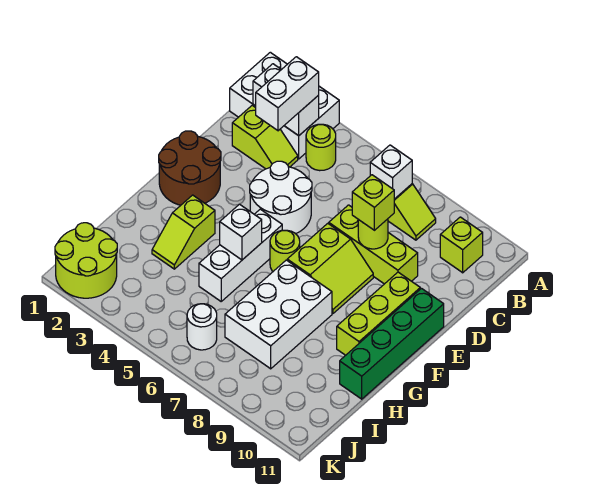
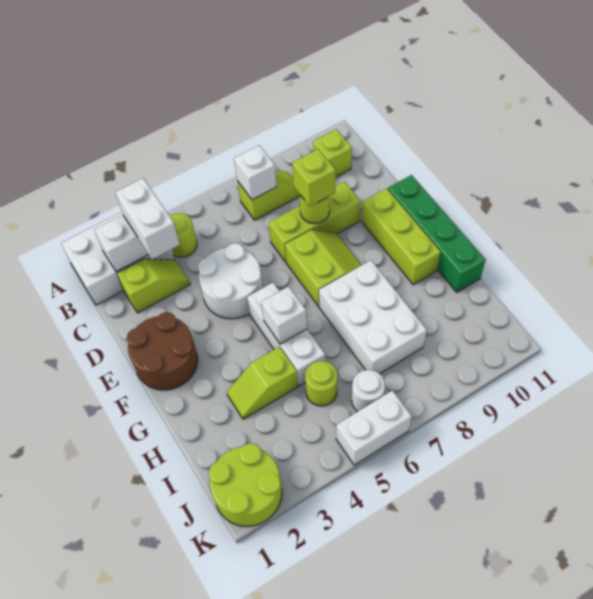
lime 1x1 round brick [270,230,300,271] -> lime 1x1 round brick moved to [305,361,338,406]
lime 1x2 slope [152,195,215,269] -> lime 1x2 slope turned to [227,347,298,419]
none -> white 1x2 brick [336,391,412,465]

